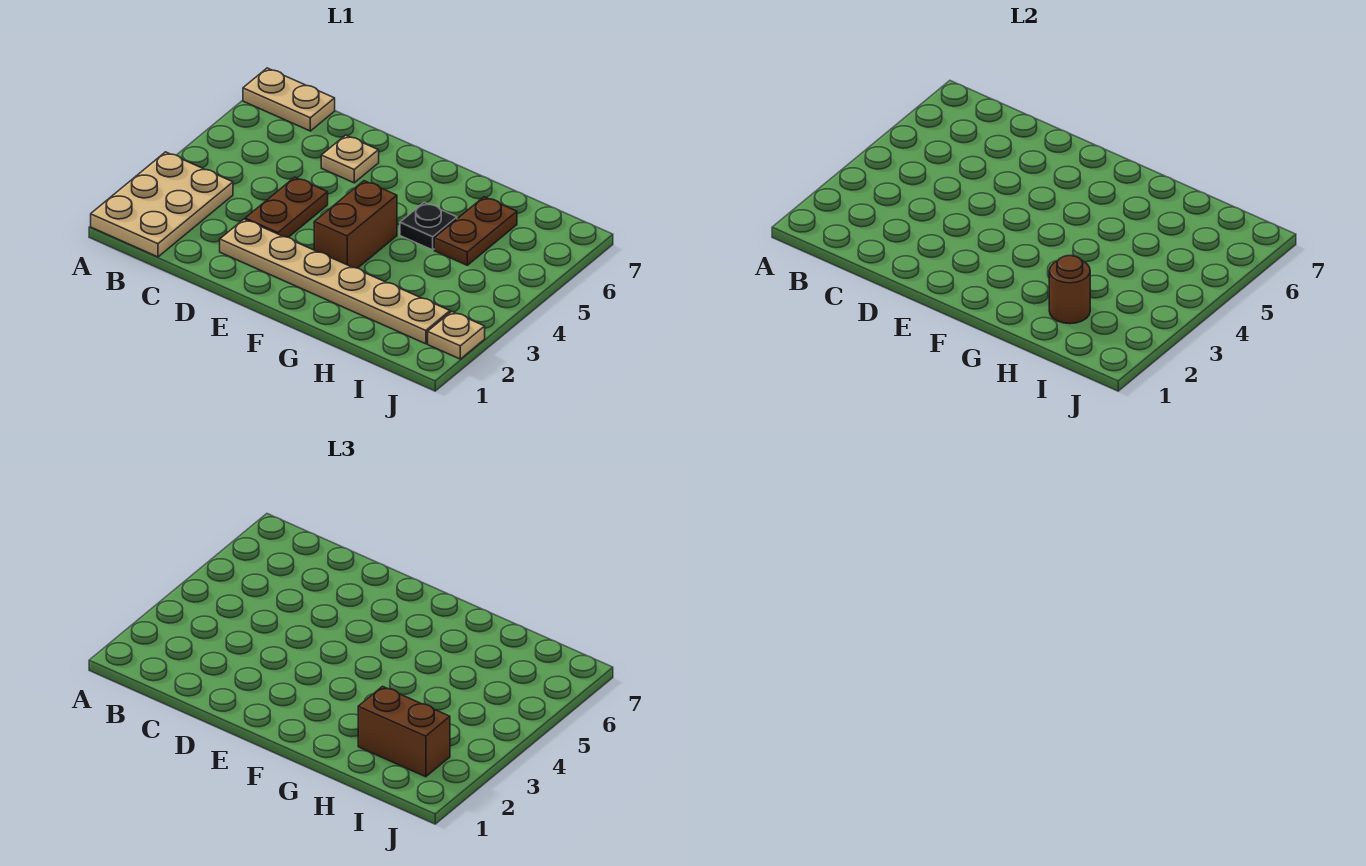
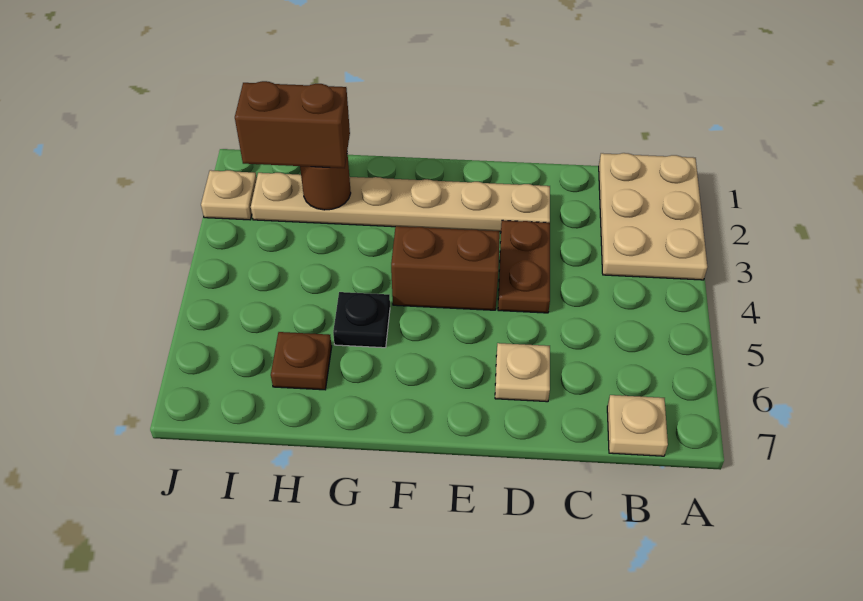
tan 1x2 plate [243,68,335,131] -> tan 1x1 plate [607,395,668,456]
brown 1x2 brick [314,181,397,268] -> brown 1x2 brick turned to [391,226,500,310]
brown 1x2 plate [434,197,517,265] -> brown 1x1 plate [271,332,332,390]

